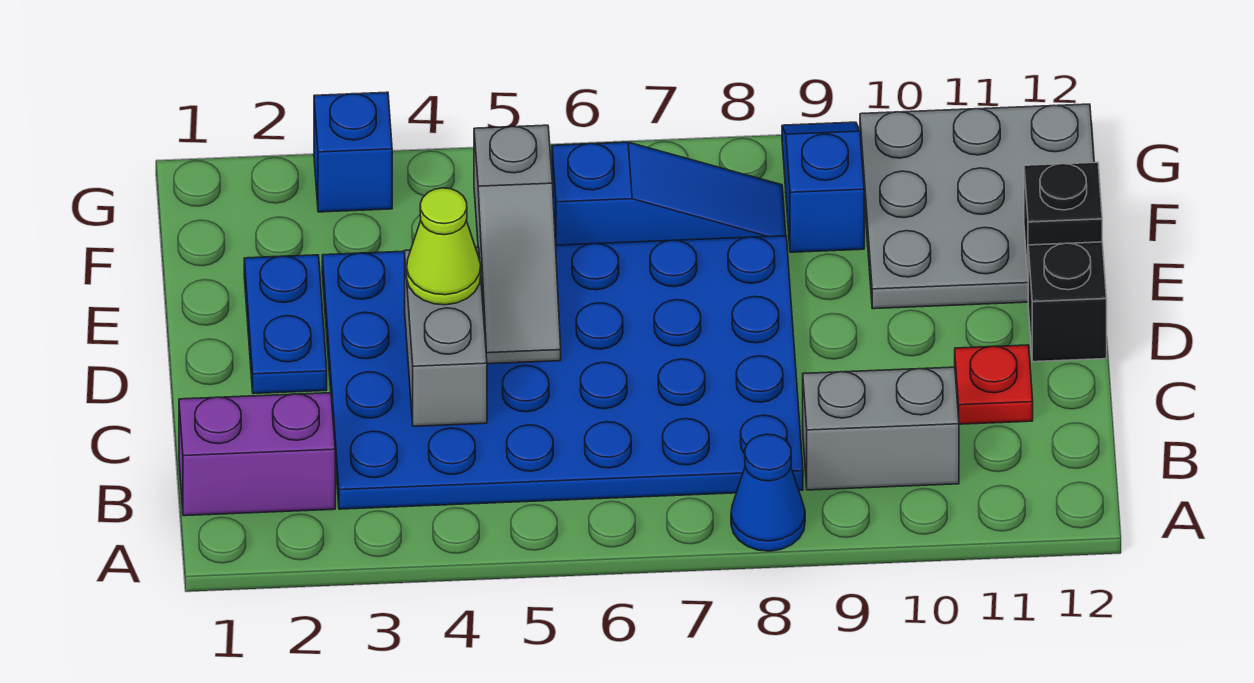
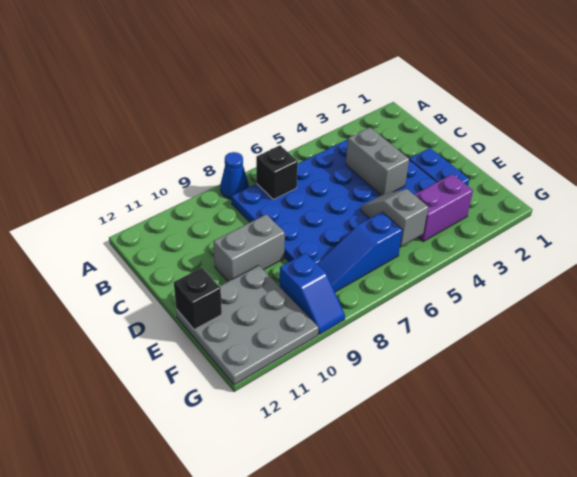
purple 1x2 brick [179,393,335,516] -> purple 1x2 brick moved to [414,174,473,241]
grey 1x2 brick [803,367,959,490] -> grey 1x2 brick moved to [214,214,285,281]
red 1x1 plate [955,345,1033,424] -> none
lime 1x1 cone [407,188,481,305] -> none
grey 1x3 slope [474,125,561,364] -> grey 1x2 slope [361,189,428,246]
black 1x1 brick [1028,242,1107,362] -> black 1x1 brick moved to [256,145,298,200]
blue 1x1 brick [314,92,392,212] -> none

